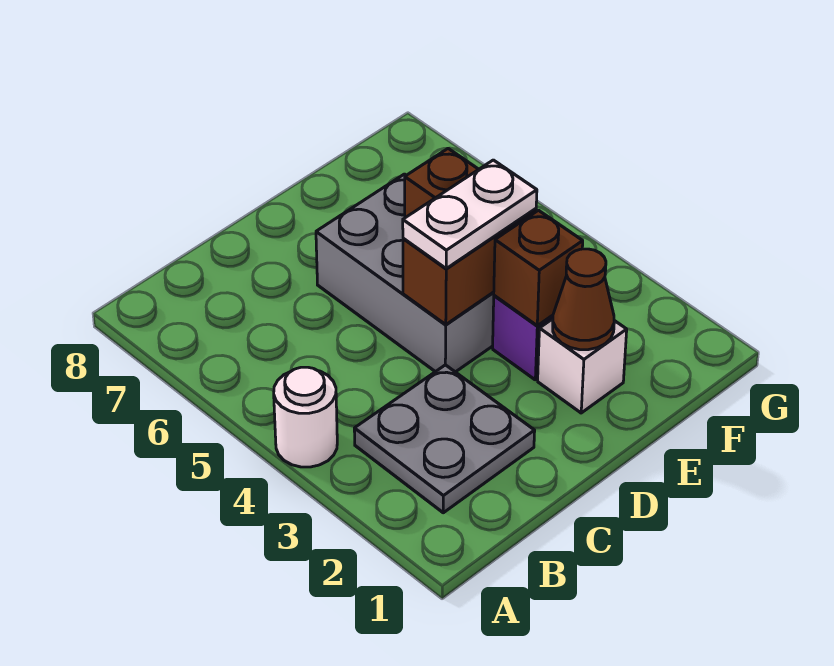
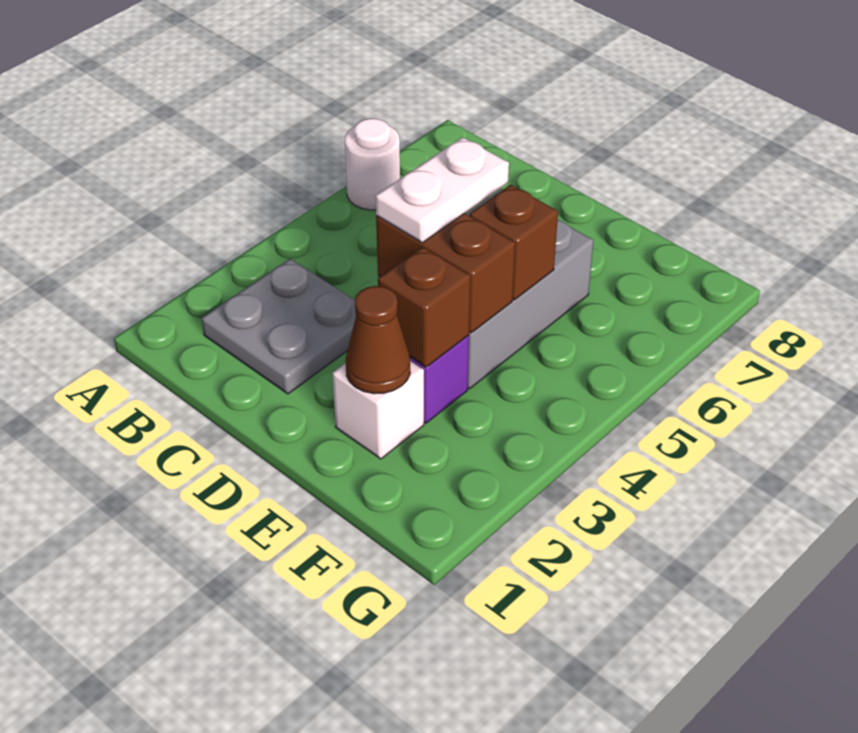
white 1x1 round brick [274,367,337,467] -> white 1x1 round brick moved to [345,118,400,210]
white 1x2 plate [403,160,537,268] -> white 1x2 plate turned to [376,137,509,243]

